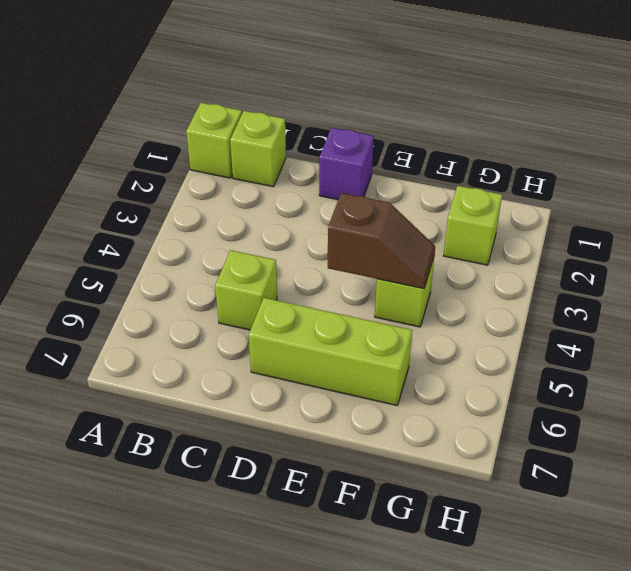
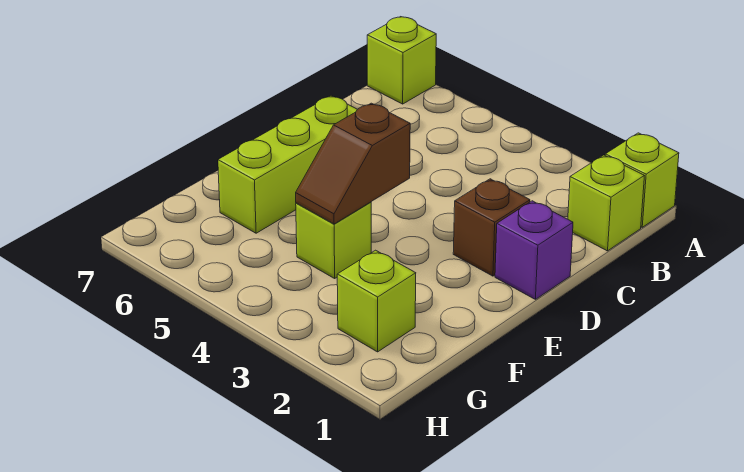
lime 1x1 brick [215,250,277,330] -> lime 1x1 brick moved to [367,17,436,104]
none -> brown 1x1 brick [453,179,530,276]

